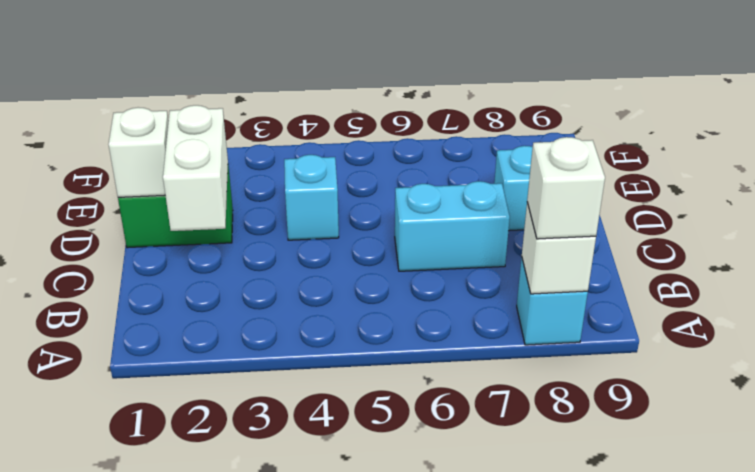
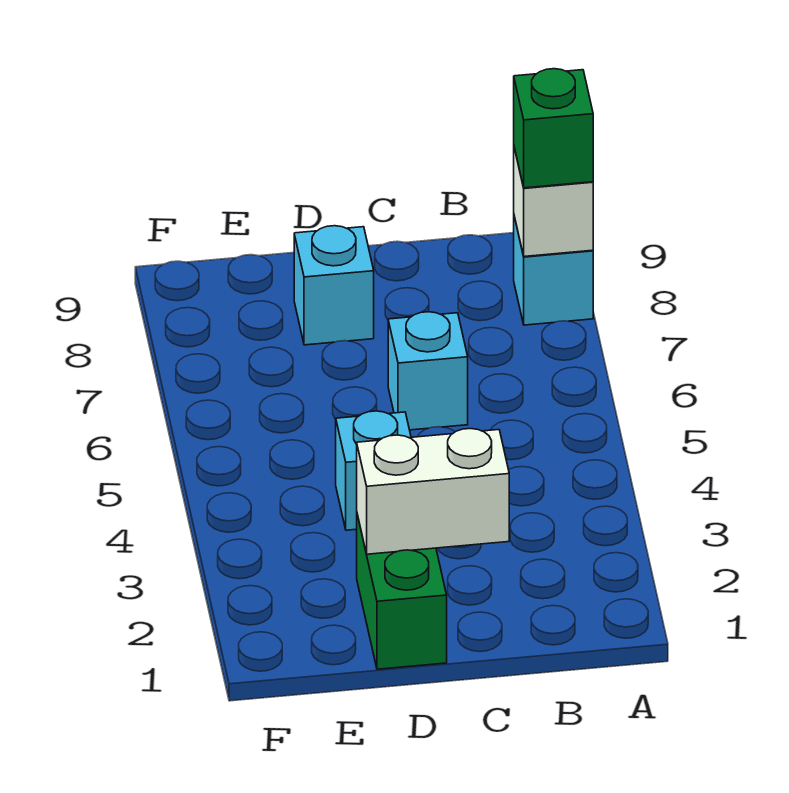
white 1x1 brick [527,137,605,239] -> green 1x1 brick [514,69,593,188]
cyan 1x2 brick [395,181,510,271] -> cyan 1x1 brick [388,312,468,430]
white 1x1 brick [109,107,168,197] -> none

